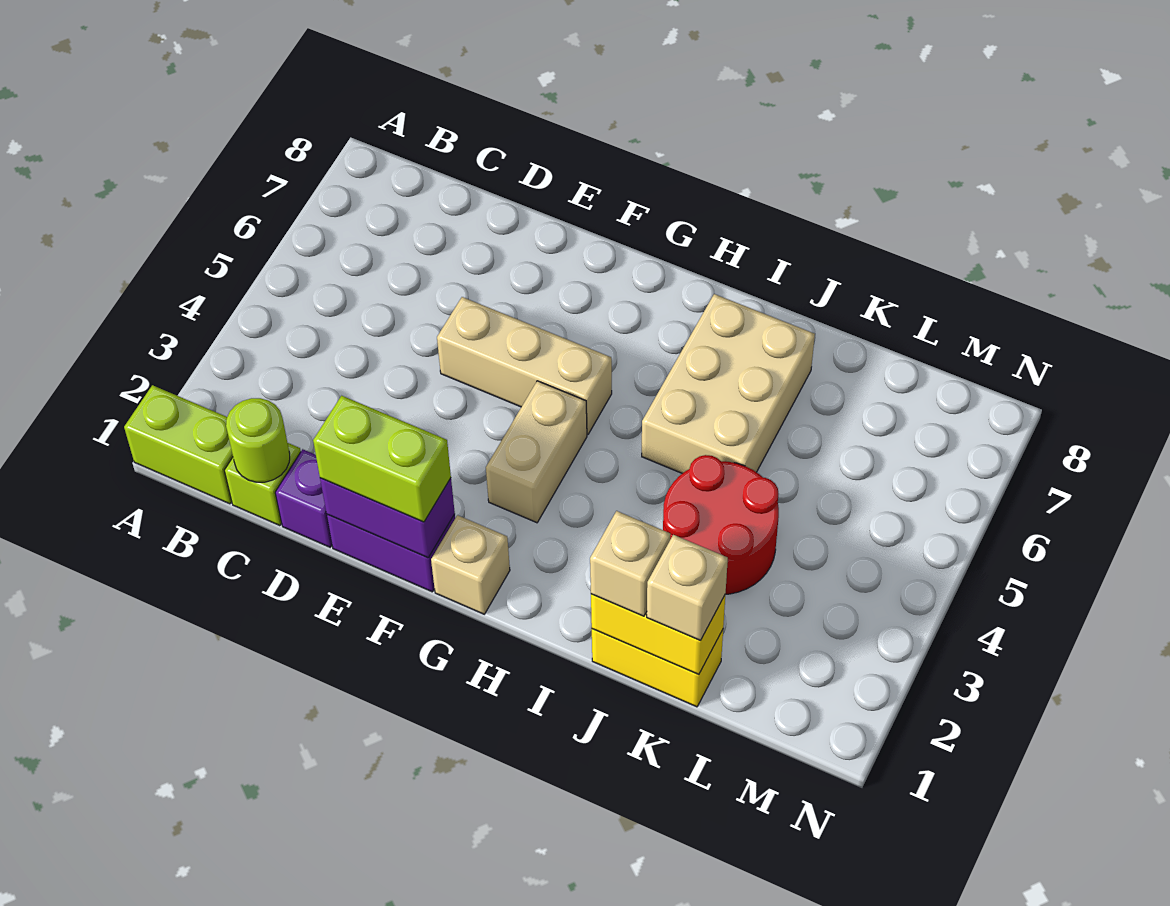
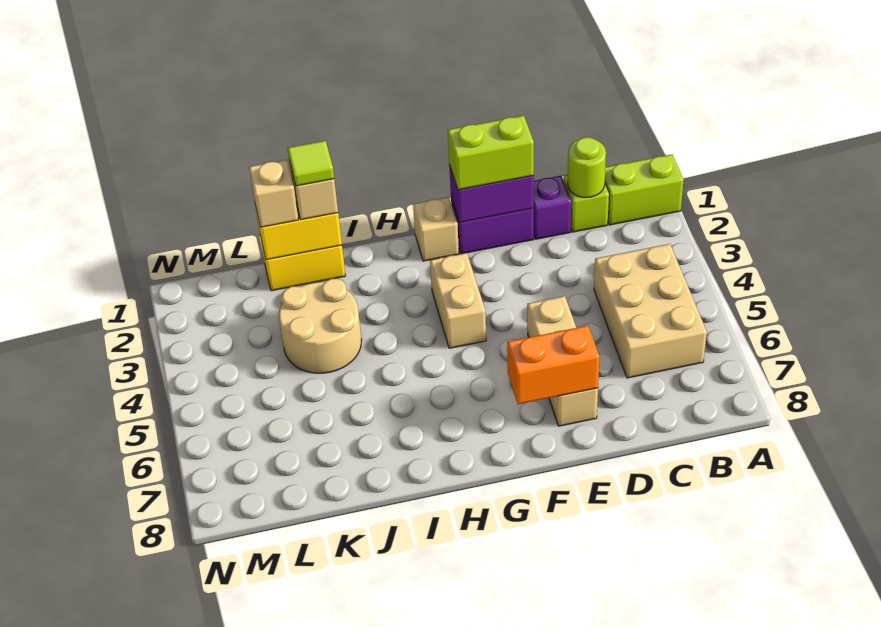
tan 1x3 brick [437,297,612,434] -> tan 1x3 brick turned to [527,296,598,426]
none -> orange 1x2 brick [507,326,599,404]
tan 2x3 brick [642,294,815,474] -> tan 2x3 brick moved to [594,244,707,378]
none -> lime 1x1 tile [288,141,334,186]
red 2x2 round brick [663,455,779,594] -> tan 2x2 round brick [279,279,362,373]

